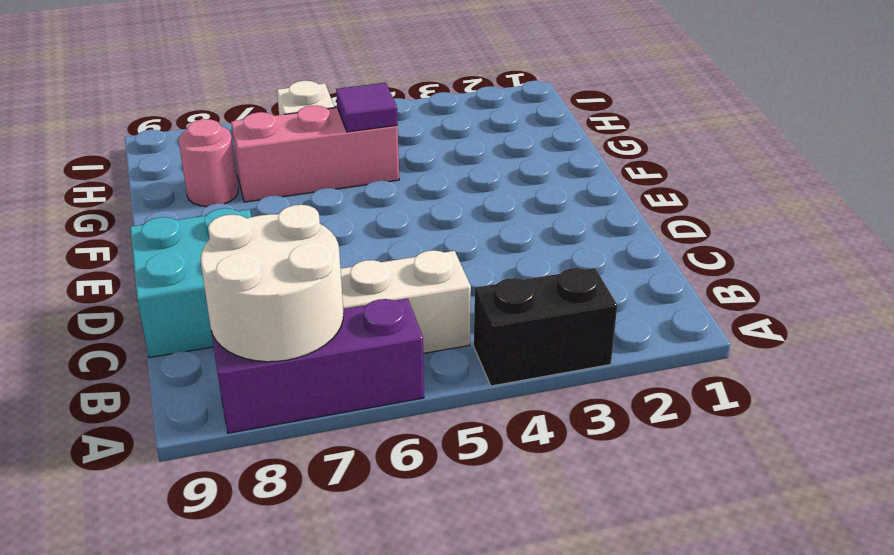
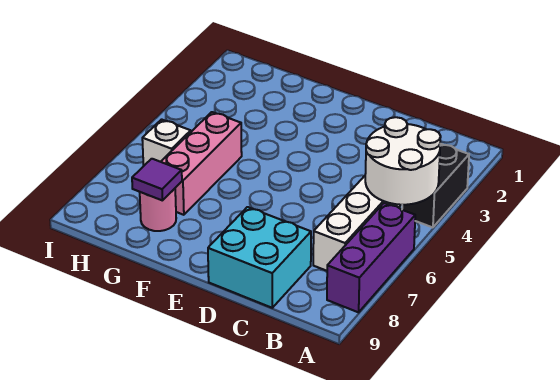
white 2x2 round brick [201,205,343,362] -> white 2x2 round brick moved to [365,117,441,205]
purple 1x1 tile [336,83,398,132] -> purple 1x1 tile moved to [132,159,182,201]

